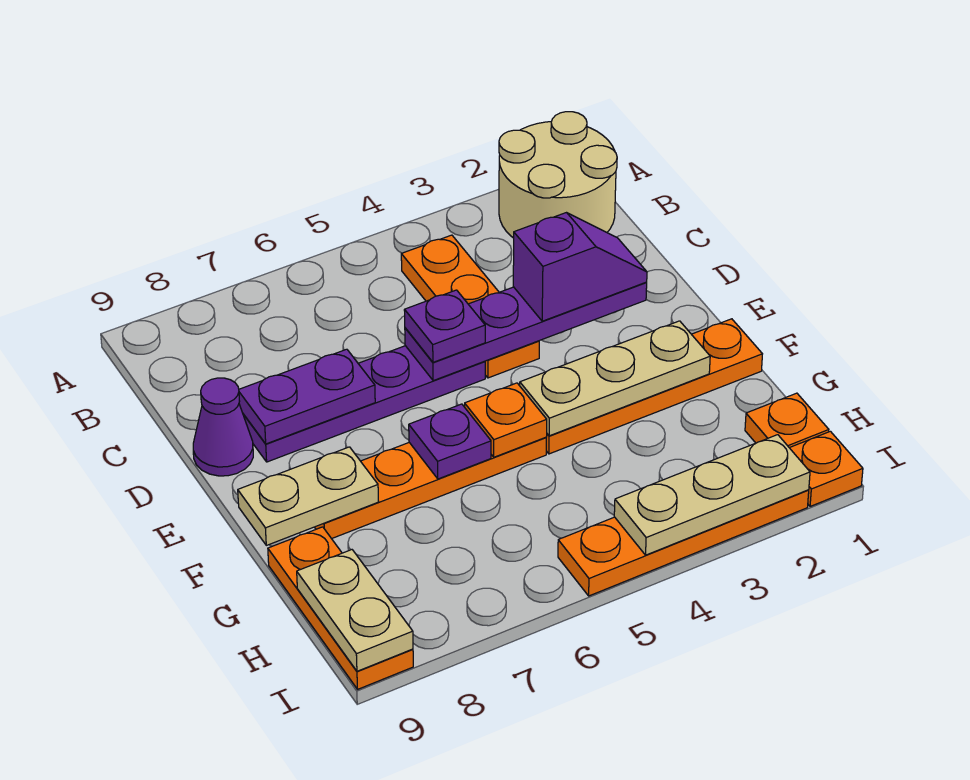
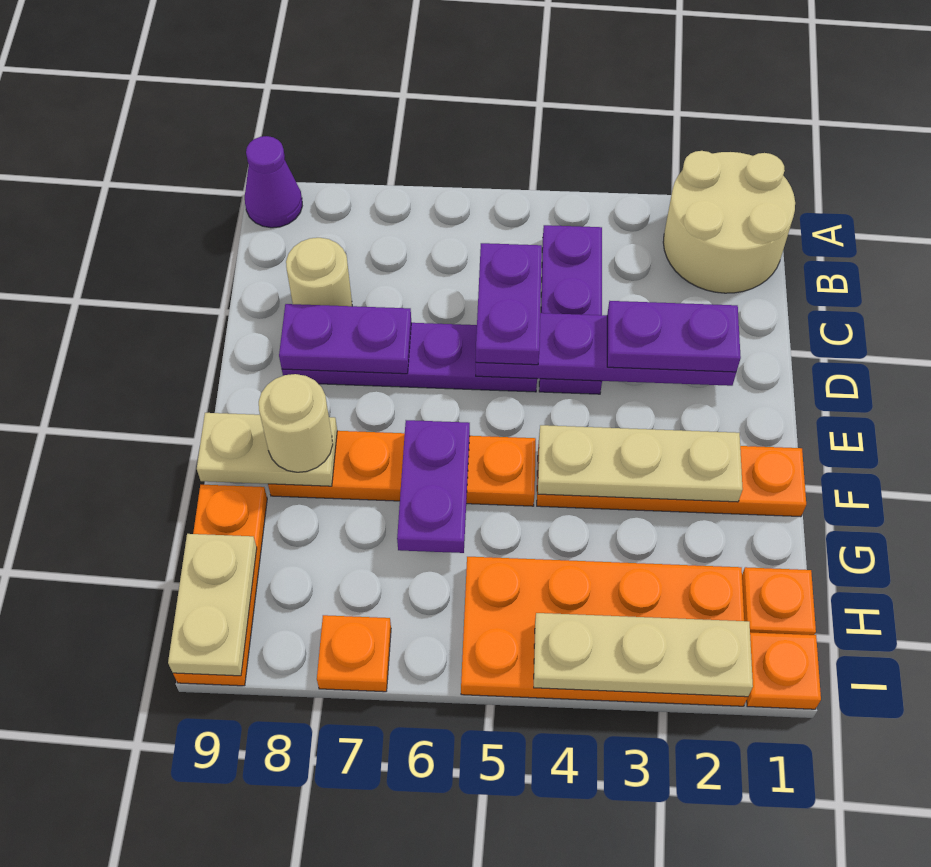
orange 1x3 plate [401,235,539,378] -> purple 1x3 plate [539,225,602,394]
none -> tan 1x1 round brick [286,238,352,306]
purple 1x2 slope [513,213,647,321] -> purple 1x2 plate [607,301,741,372]
purple 1x1 plate [404,290,485,362] -> purple 1x2 plate [476,243,542,365]
purple 1x1 cone [193,378,253,476] -> purple 1x1 cone moved to [245,136,302,228]
orange 1x1 plate [465,383,547,457] -> orange 1x1 plate moved to [317,615,391,692]
purple 1x1 plate [409,404,491,479] -> purple 1x2 plate [397,420,470,553]
none -> tan 1x1 round brick [259,374,333,472]
orange 1x4 plate [558,490,809,596] -> orange 2x4 plate [461,557,748,706]

